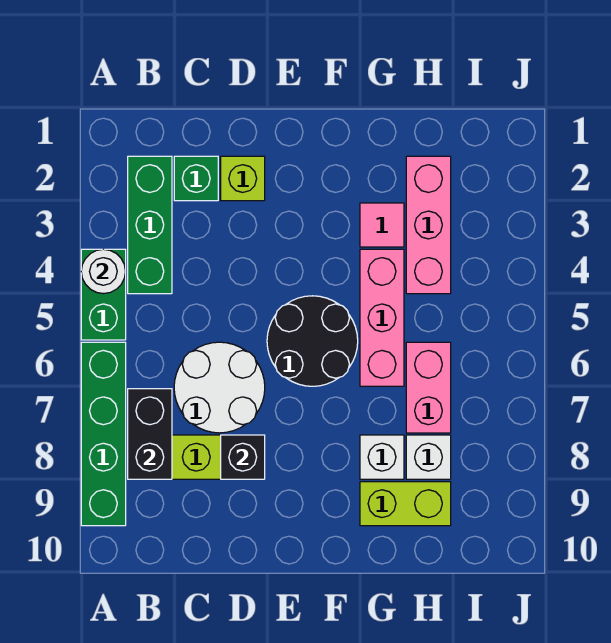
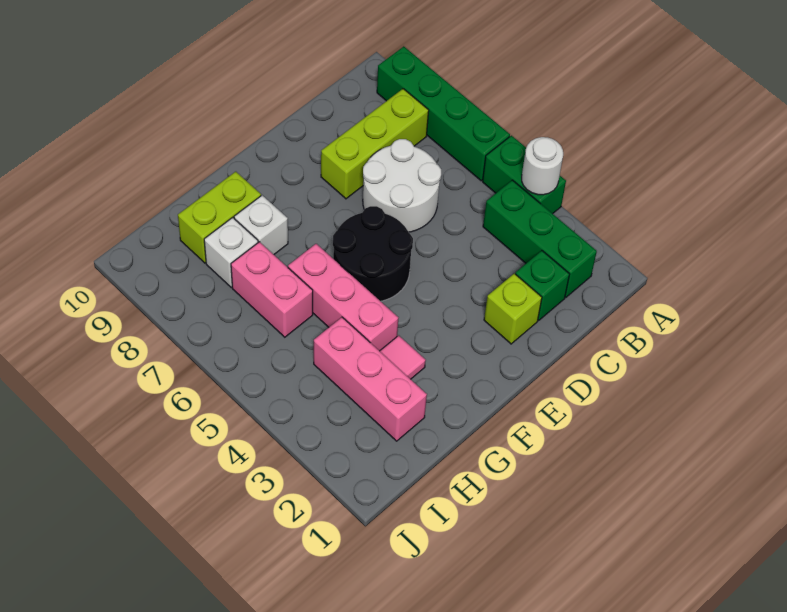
black 1x2 brick [128,389,172,479] -> none
black 1x1 brick [221,435,265,479] -> none

